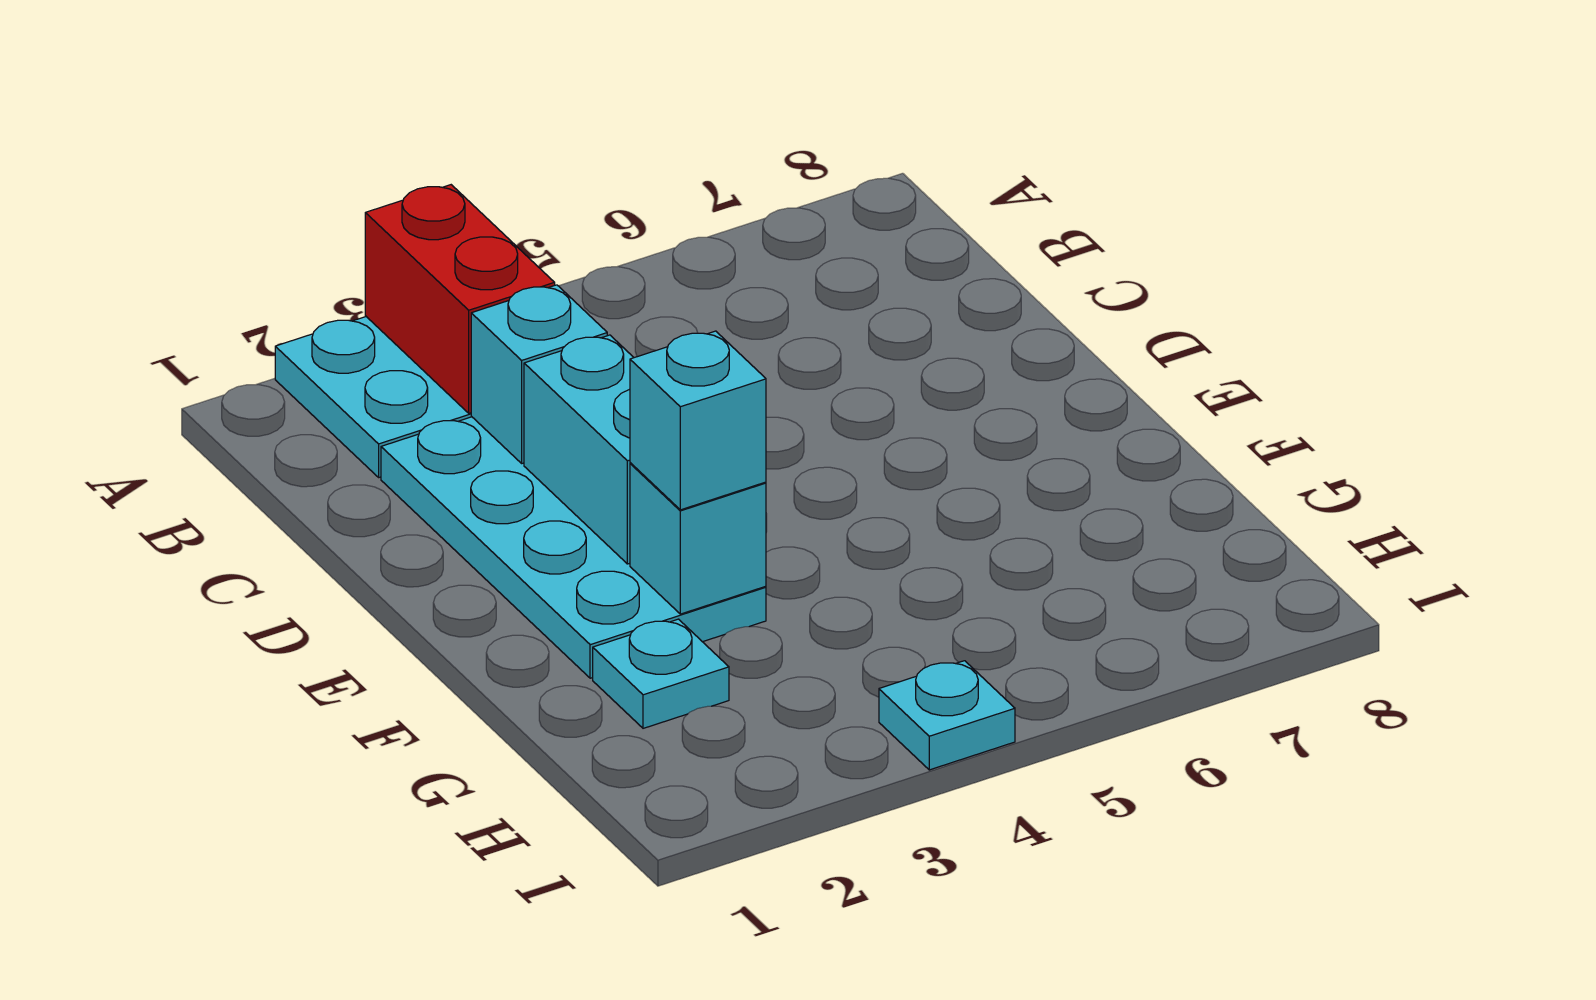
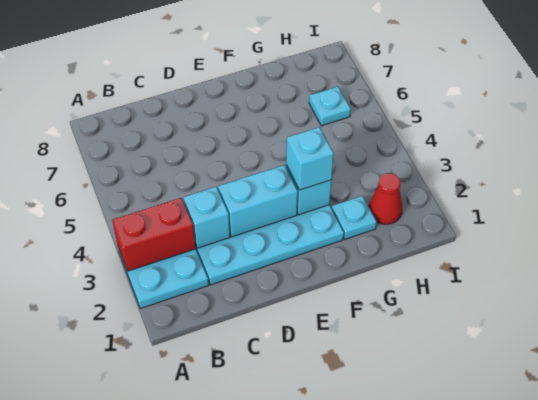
none -> red 1x1 cone [369,173,402,224]
cyan 1x1 plate [879,661,1015,770] -> cyan 1x1 plate moved to [309,87,351,126]

